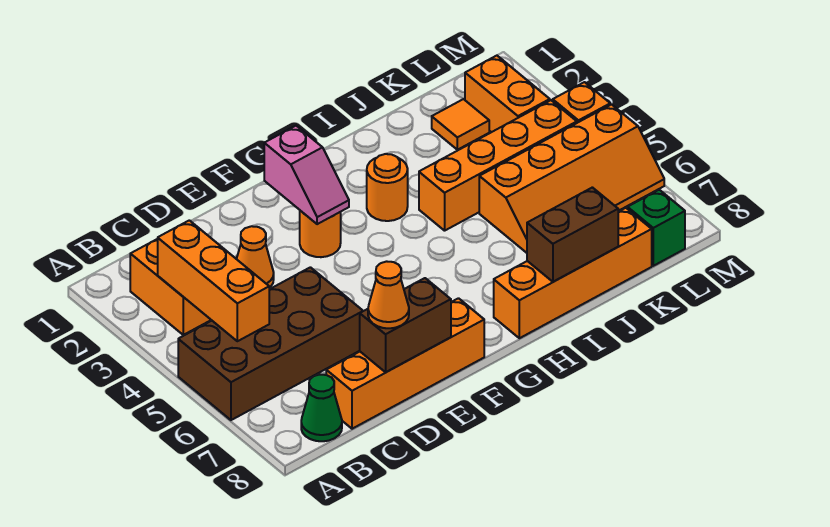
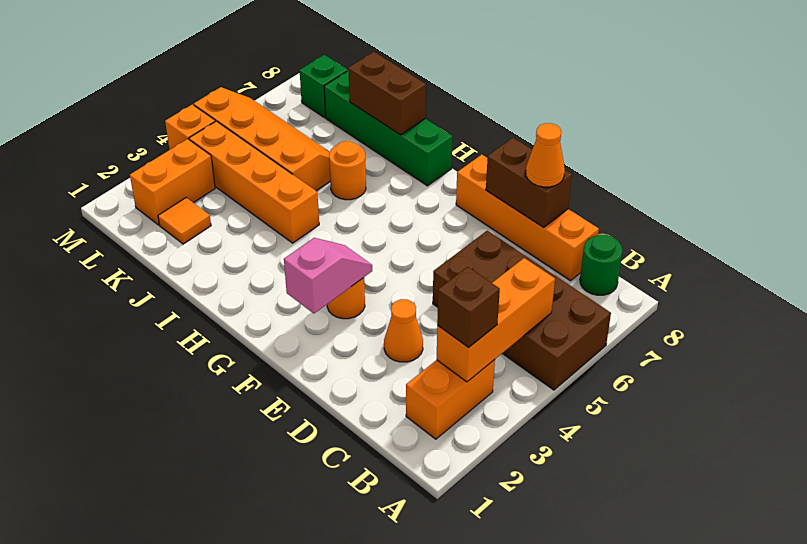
none -> brown 1x1 brick [437,267,500,348]
green 1x1 cone [301,375,342,441] -> green 1x1 round brick [580,234,623,295]
orange 1x1 round brick [367,154,408,221] -> orange 1x1 round brick moved to [329,141,366,200]
orange 1x4 brick [494,208,652,338] -> green 1x4 brick [324,71,453,186]

